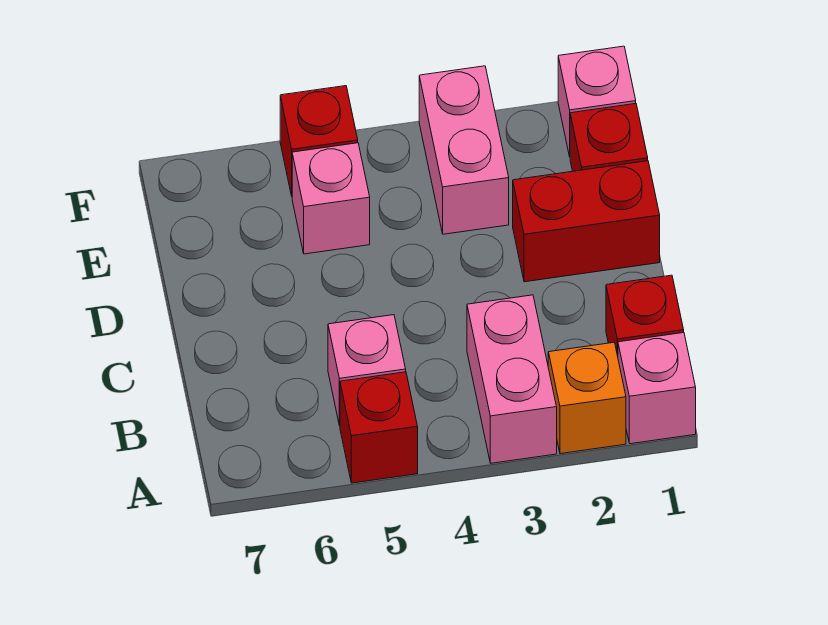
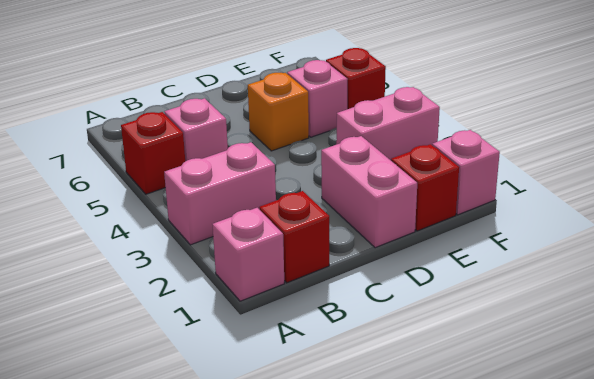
orange 1x1 brick [548,342,626,454] -> orange 1x1 brick moved to [248,73,309,151]
red 1x2 brick [513,161,660,282] -> pink 1x2 brick [321,136,417,248]

